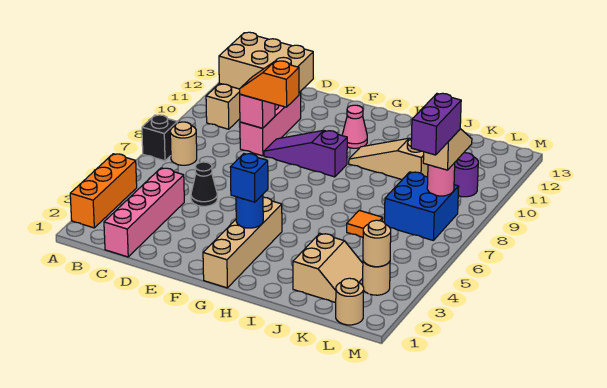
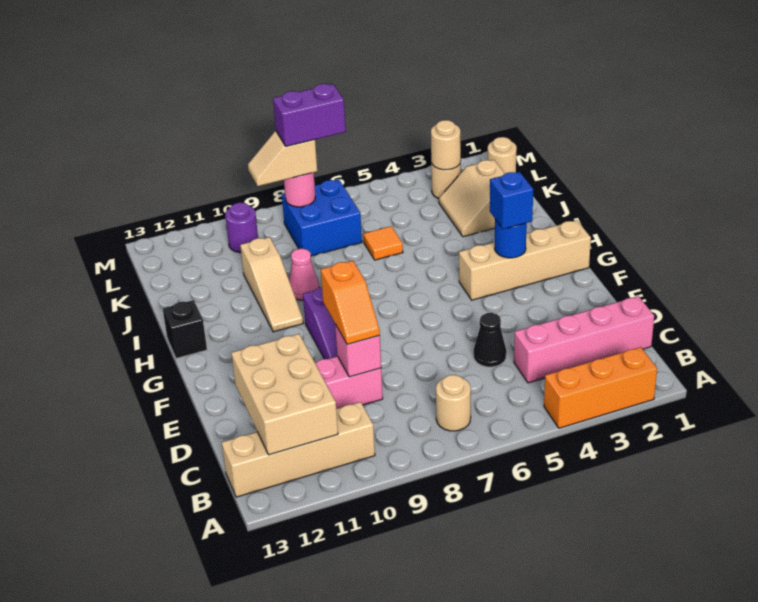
black 1x1 brick [142,115,177,161] -> black 1x1 brick moved to [163,300,207,358]
pink 1x1 cone [342,105,367,148] -> pink 1x1 cone moved to [289,249,319,300]
tan 2x2 slope [293,233,363,303] -> tan 2x2 slope turned to [439,160,505,237]

